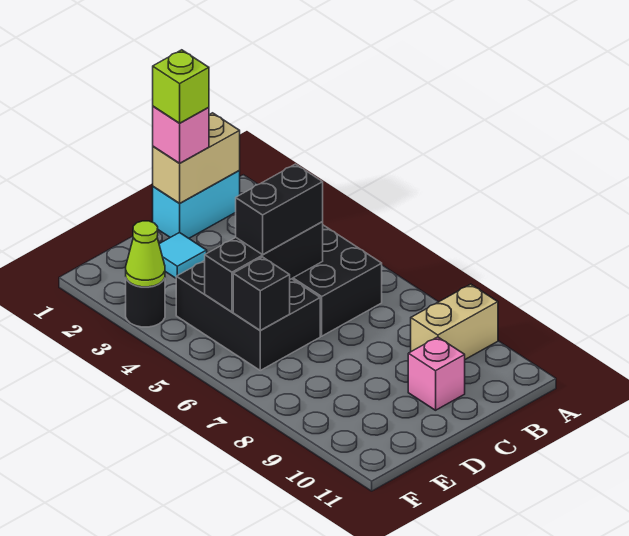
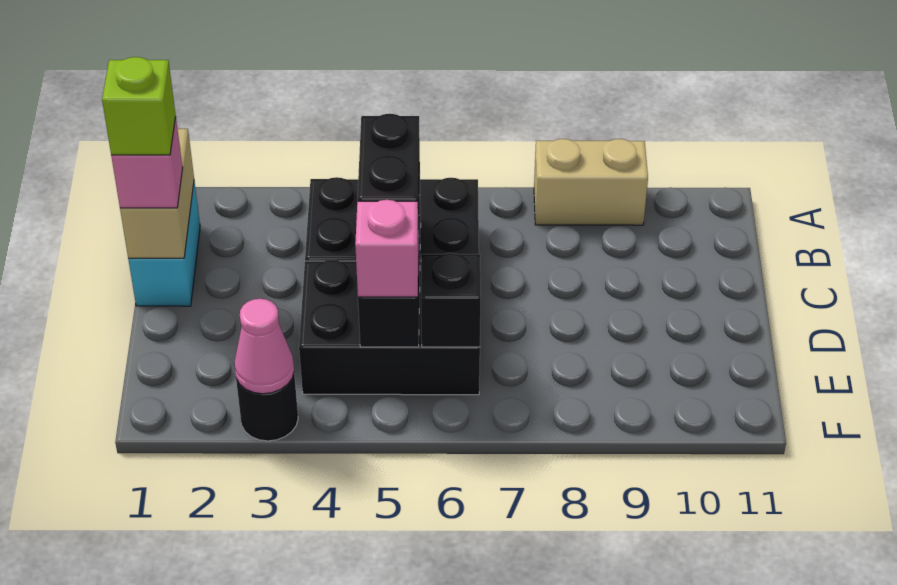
tan 1x2 brick [411,284,498,359] -> tan 1x2 brick turned to [534,139,648,225]
pink 1x1 brick [408,337,465,410] -> pink 1x1 brick moved to [355,200,419,297]
cyan 1x1 tile [159,232,207,278] -> none
lime 1x1 cone [126,221,165,287] -> pink 1x1 cone [234,299,294,394]

